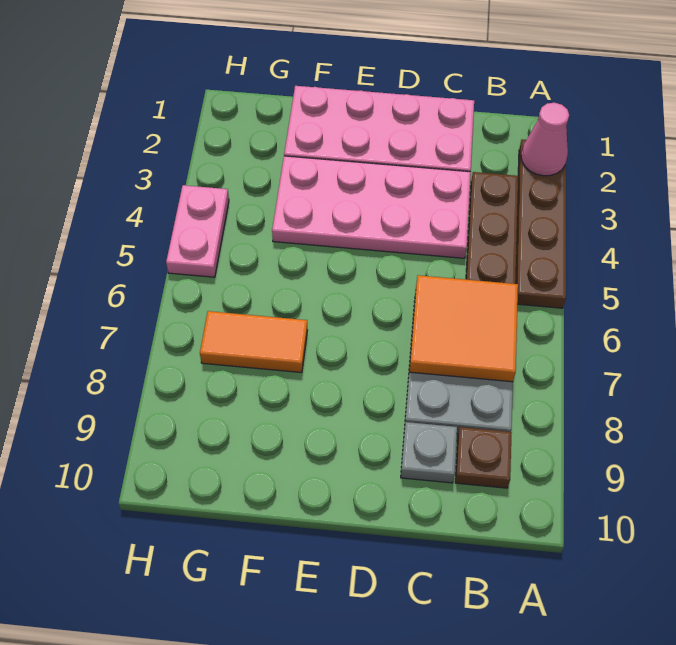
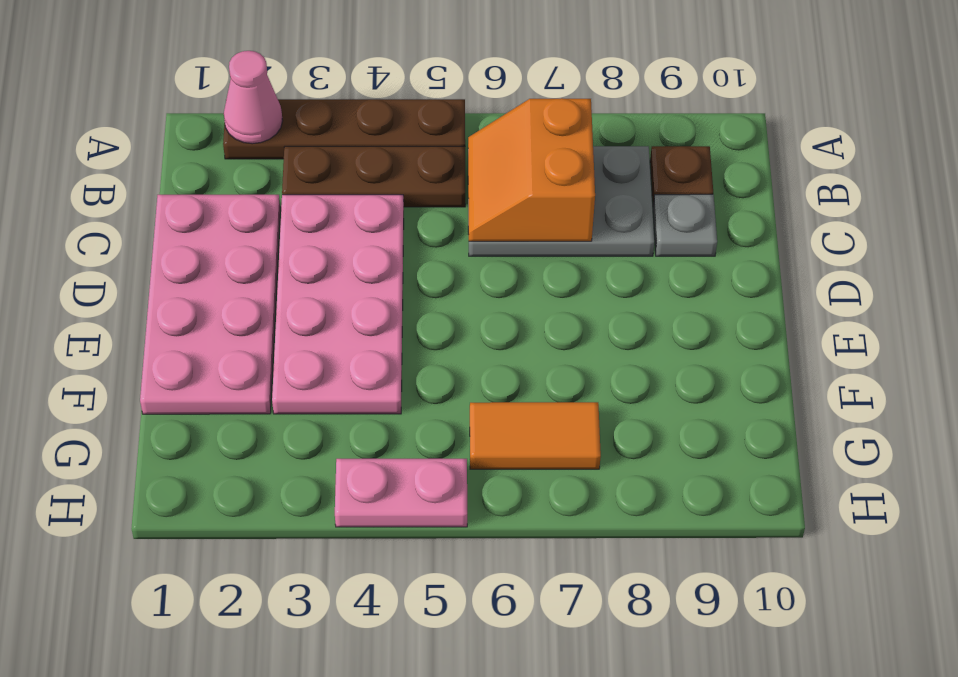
orange 2x2 tile [409,275,518,382] -> orange 2x2 slope [468,98,595,241]
orange 1x2 tile [200,311,308,373] -> orange 1x2 tile turned to [470,402,601,469]

